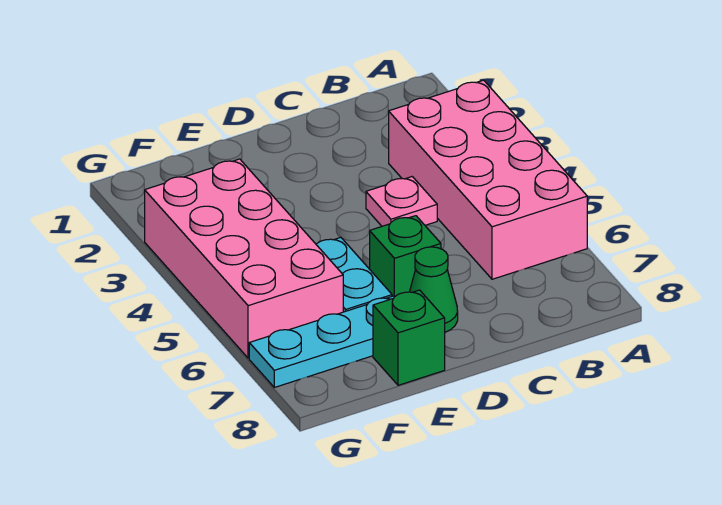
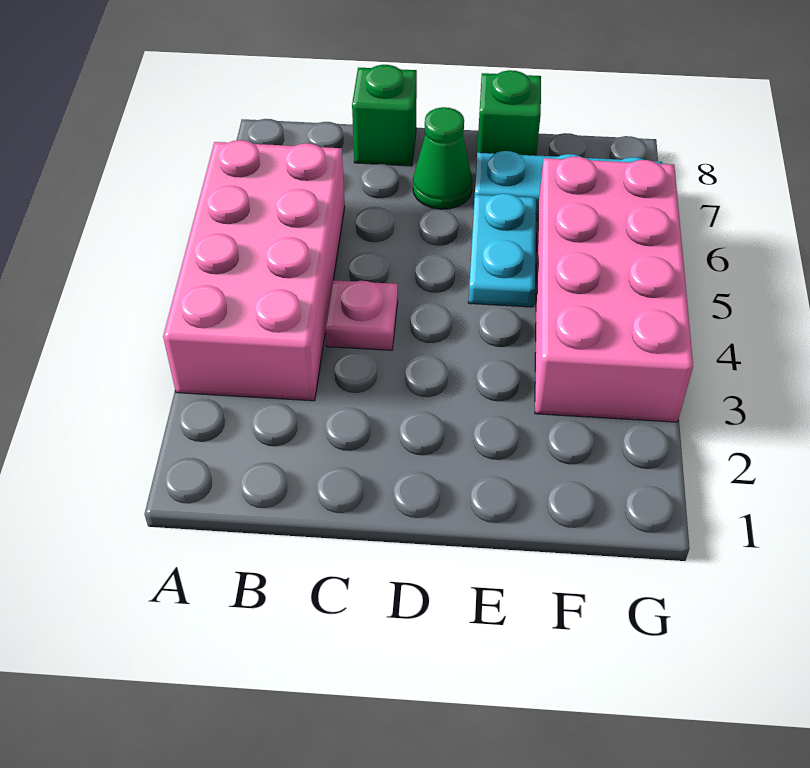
green 1x1 brick [370,216,441,297] -> green 1x1 brick moved to [352,65,417,166]

